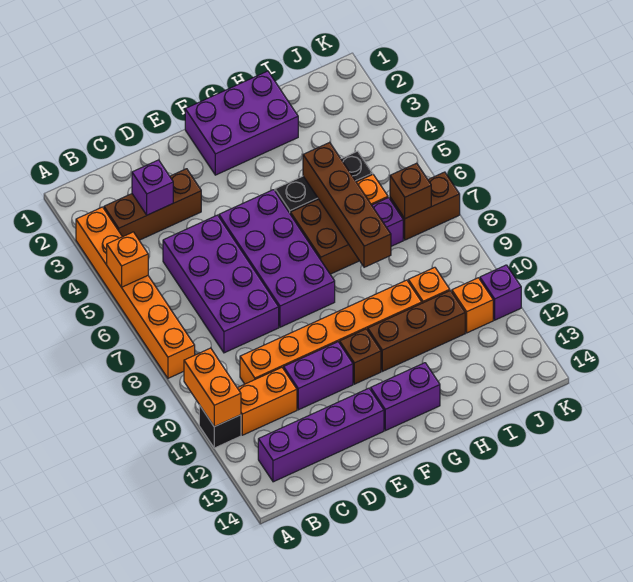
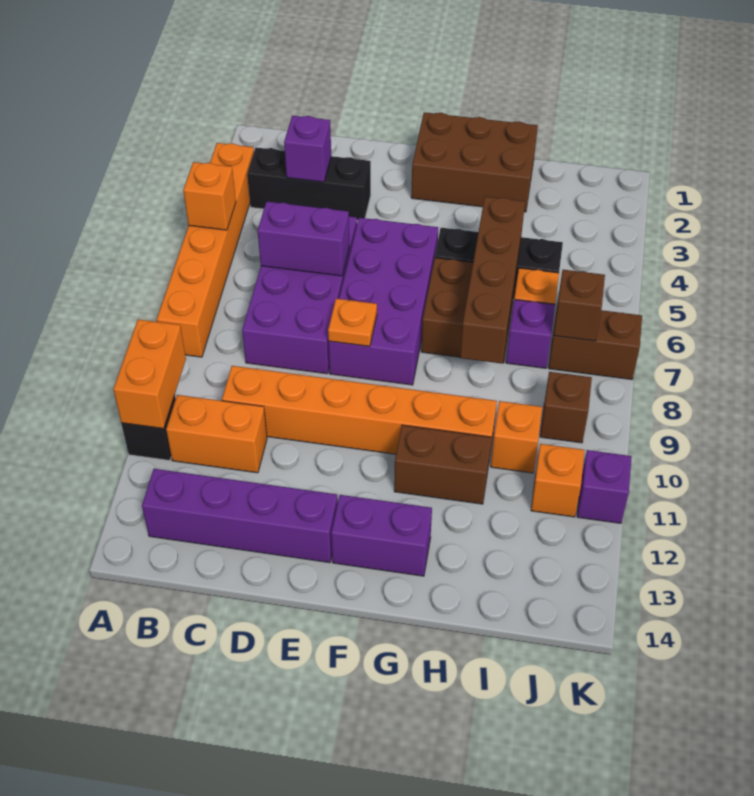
brown 1x3 brick [104,169,201,240] -> black 1x3 brick [247,147,371,220]
purple 1x2 brick [284,342,353,410] -> purple 1x2 brick moved to [258,201,349,276]
none -> orange 1x1 plate [328,299,377,346]
purple 2x3 brick [185,71,298,175] -> brown 2x3 brick [411,112,538,212]
brown 1x1 brick [340,329,381,384] -> brown 1x1 brick moved to [540,372,592,443]
brown 1x3 brick [368,291,465,371] -> brown 1x2 brick [394,425,492,504]

